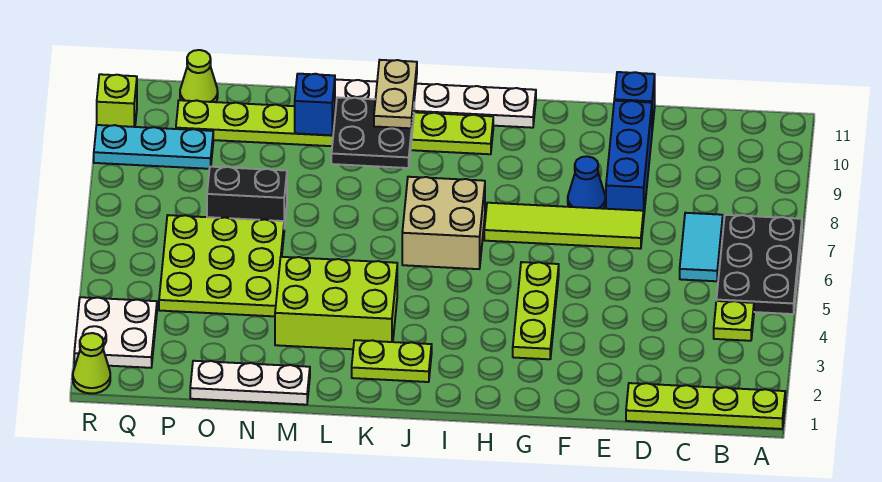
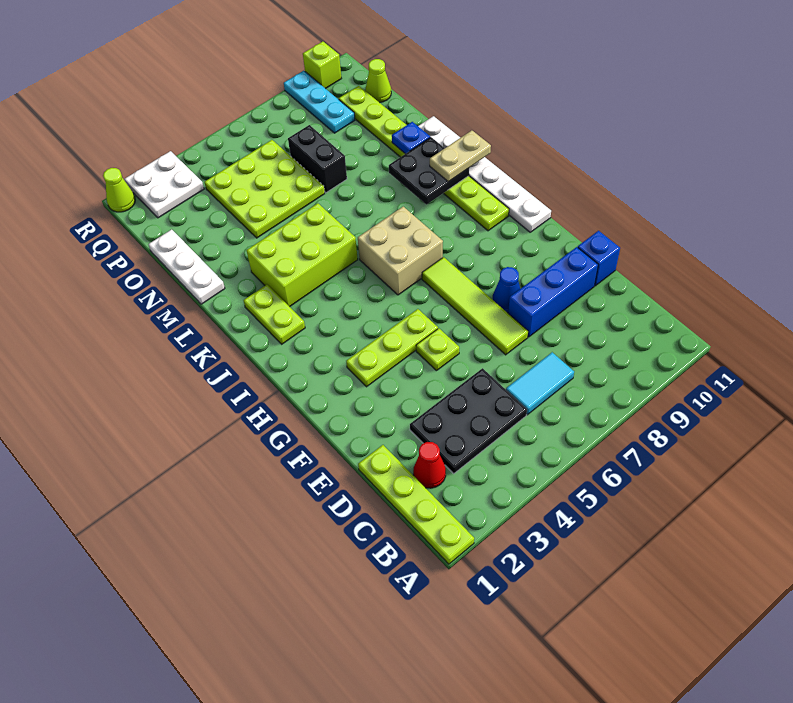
black 2x3 plate [716,215,802,314] -> black 2x3 plate moved to [410,368,527,474]
lime 1x1 plate [714,301,754,341] -> lime 1x1 plate moved to [416,328,459,371]
none -> red 1x1 cone [413,442,446,488]
lime 2x3 brick [275,257,397,349] -> lime 2x3 brick turned to [247,203,358,307]
blue 1x1 brick [295,74,335,135] -> blue 1x1 plate [392,122,430,154]

